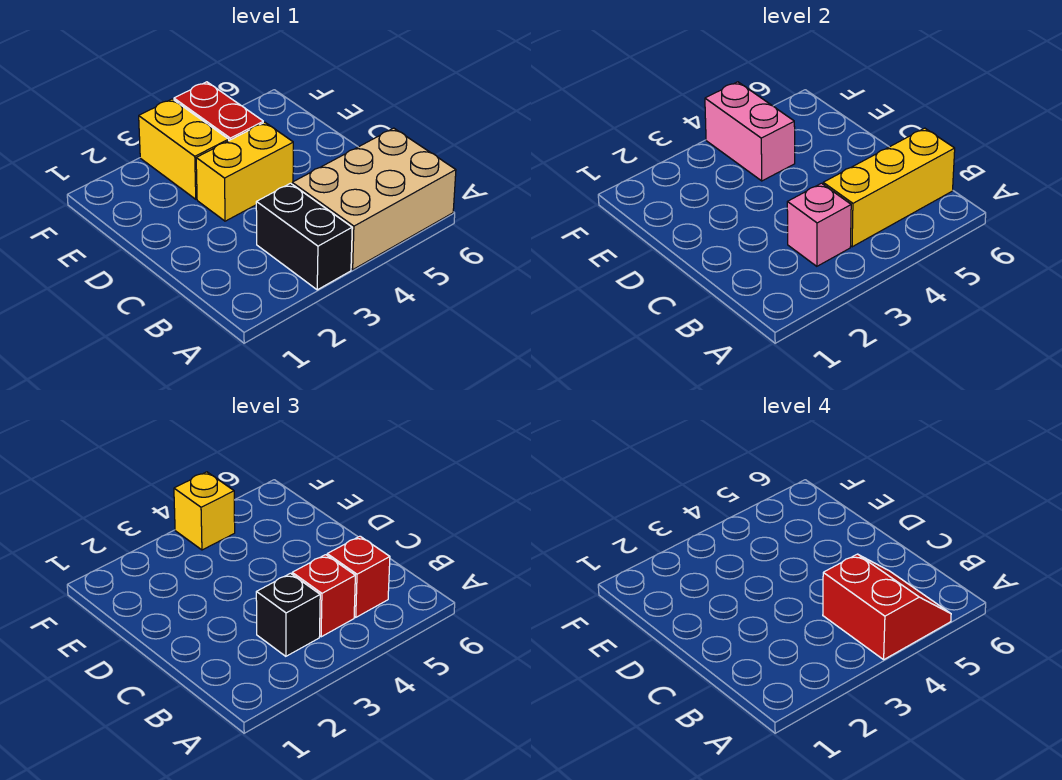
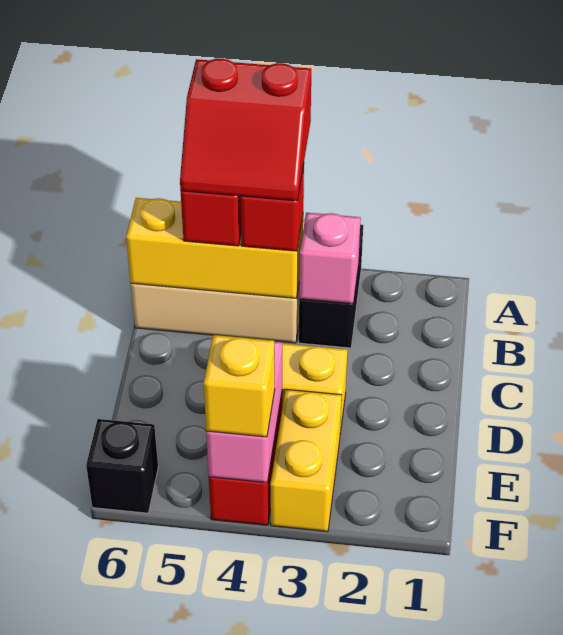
red 2x2 slope [823,554,951,660] -> red 2x2 slope turned to [180,59,311,201]
black 1x1 brick [256,573,320,656] -> black 1x1 brick moved to [86,419,158,513]

